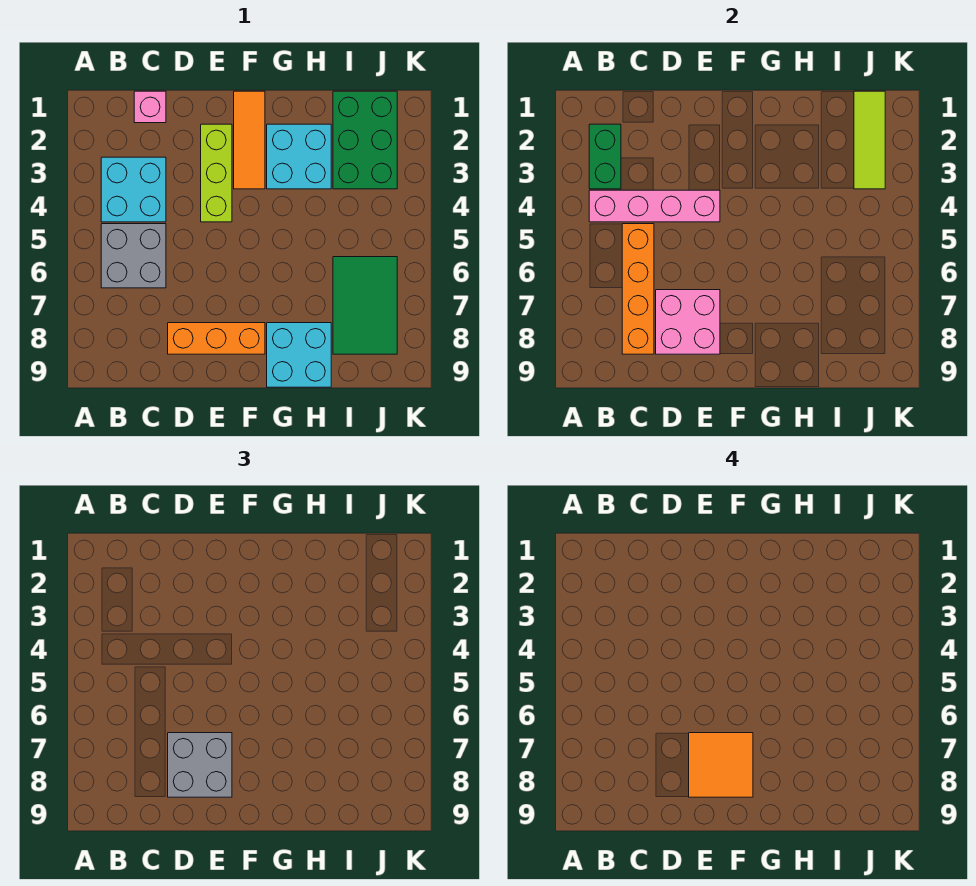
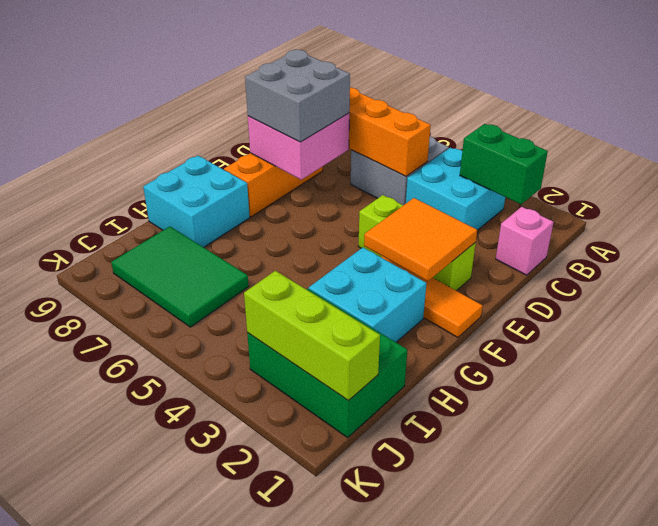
pink 1x4 brick [589,190,720,222] -> none
orange 2x2 tile [689,733,753,797] -> orange 2x2 tile moved to [364,198,477,281]
lime 1x3 tile [854,91,885,189] -> lime 1x3 brick [244,271,380,401]

